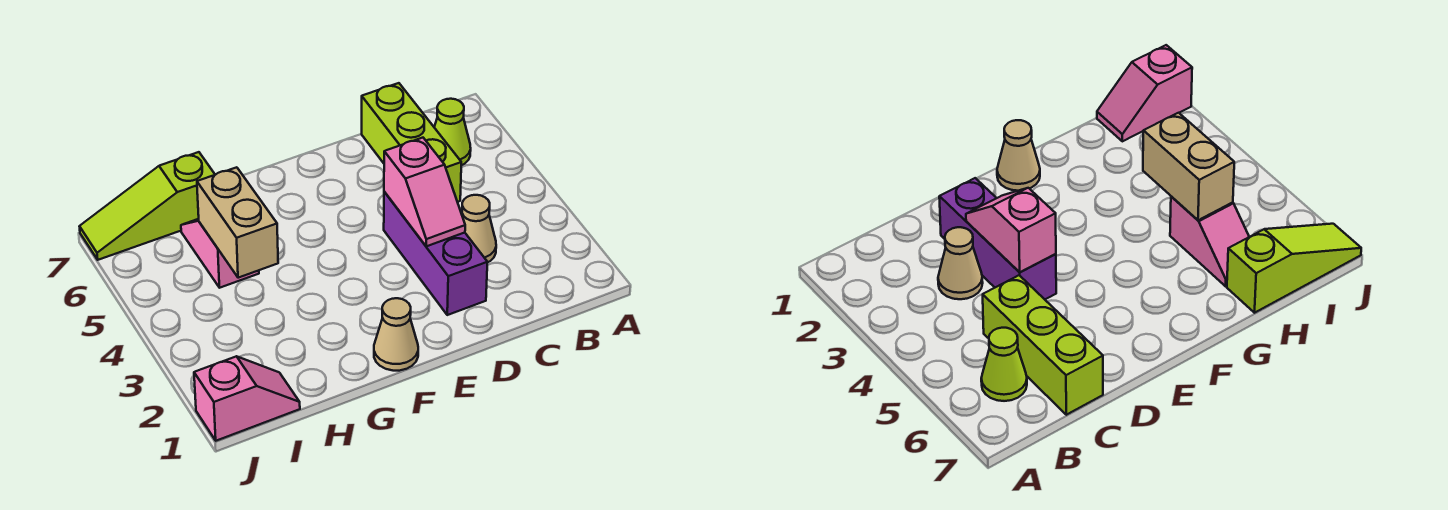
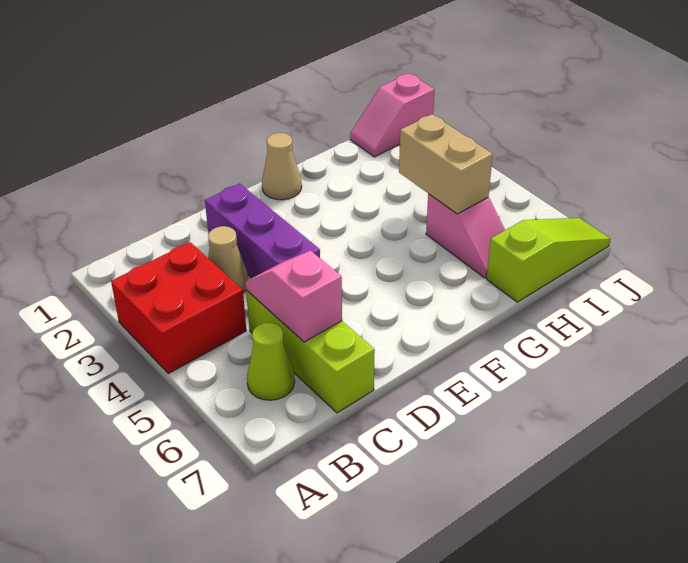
none -> red 2x2 brick [111,242,246,374]
pink 1x2 slope [384,138,465,246] -> pink 1x2 slope moved to [245,251,342,342]

